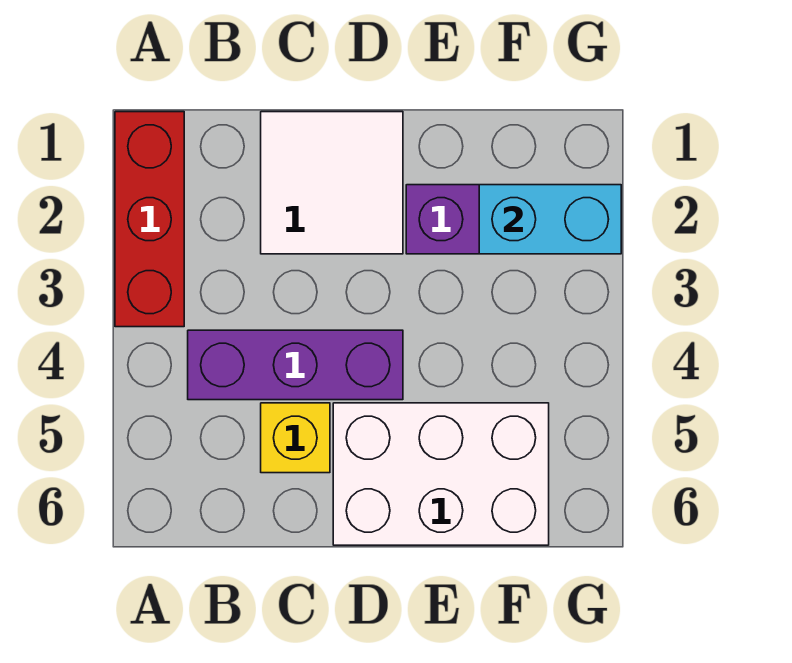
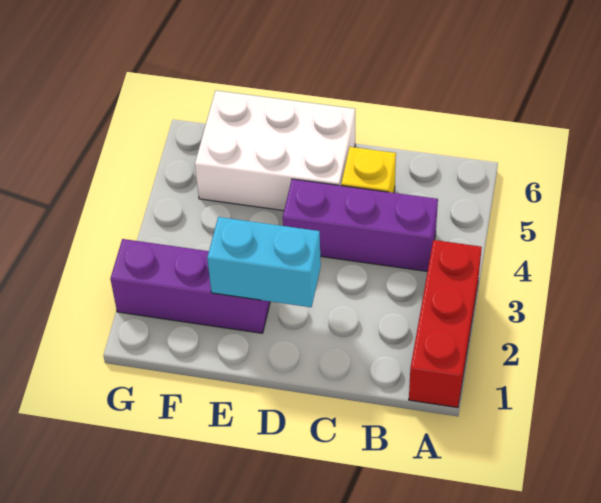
white 2x2 tile [261,112,403,254] -> none
cyan 1x2 brick [479,185,621,254] -> cyan 1x2 brick moved to [207,217,321,307]

